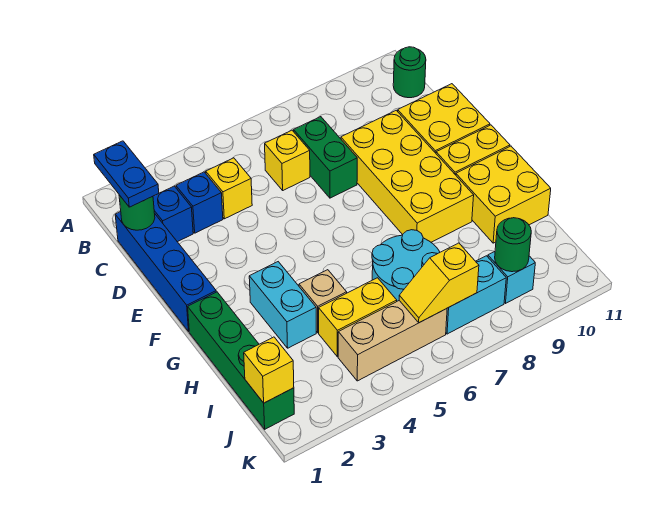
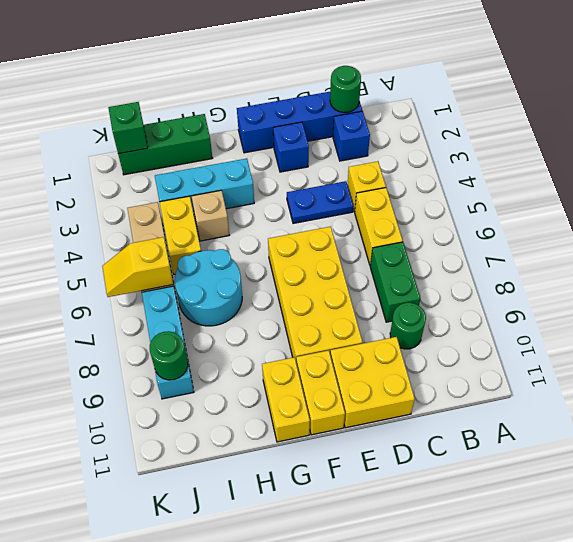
blue 1x2 plate [94,141,159,207] -> blue 1x2 plate moved to [287,181,353,224]
green 1x1 round brick [393,47,426,98] -> green 1x1 round brick moved to [390,303,426,349]
blue 1x1 brick [176,172,223,233] -> blue 1x1 brick moved to [273,122,309,172]
yellow 1x1 brick [265,130,310,190] -> yellow 1x2 brick [355,188,403,265]
green 1x2 brick [294,117,357,198] -> green 1x2 brick turned to [370,242,421,322]
yellow 2x4 brick [341,110,474,242] -> yellow 2x4 brick turned to [268,227,362,360]
green 1x4 brick [188,292,294,429] -> green 1x3 brick [118,114,212,175]
cyan 1x2 brick [249,262,316,348] -> cyan 1x3 brick [155,159,254,214]
yellow 2x2 brick [456,146,551,243] -> yellow 1x2 brick [262,357,310,442]
yellow 1x1 brick [244,337,294,403] -> green 1x1 brick [108,102,148,154]
yellow 1x2 slope [399,243,479,323] -> yellow 1x2 slope turned to [102,237,173,297]

